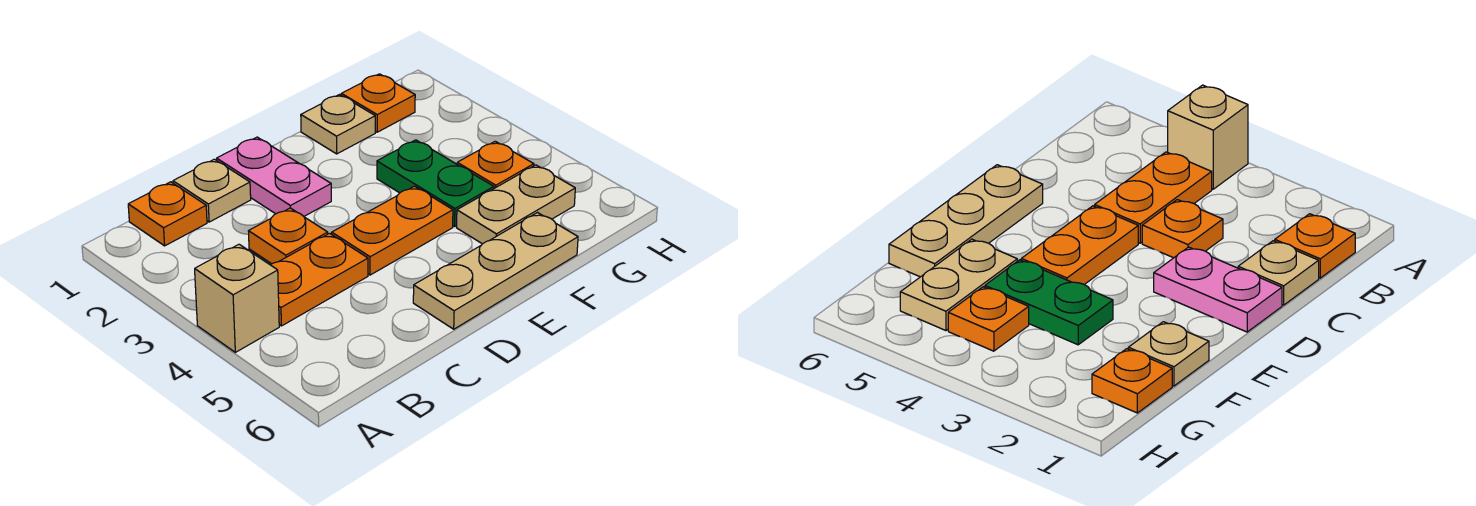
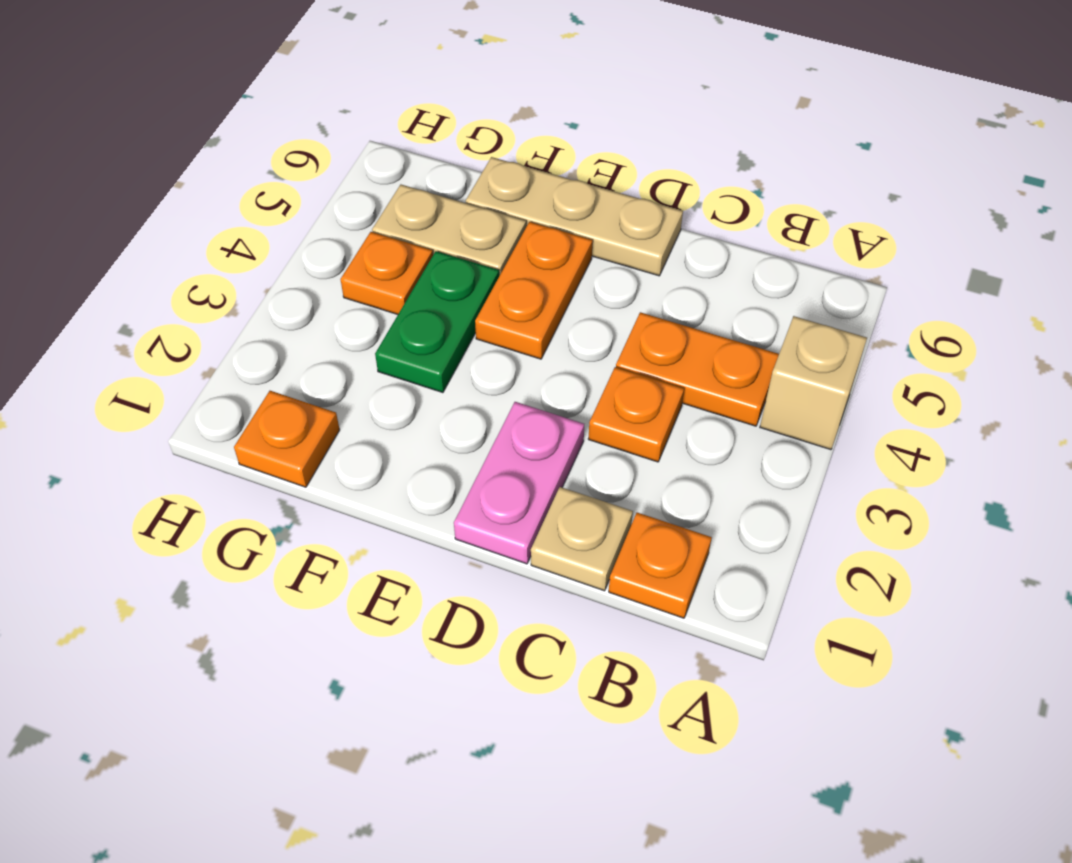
orange 1x2 plate [332,186,453,275] -> orange 1x2 plate turned to [475,222,593,359]
tan 1x1 plate [301,95,375,154] -> none

